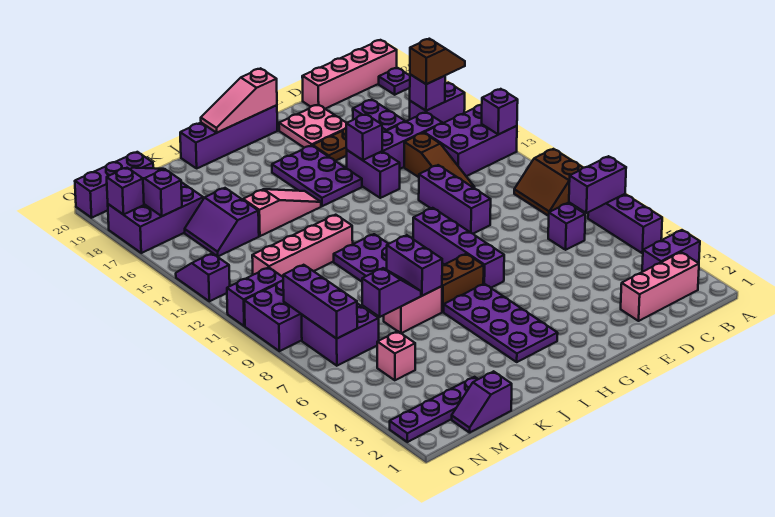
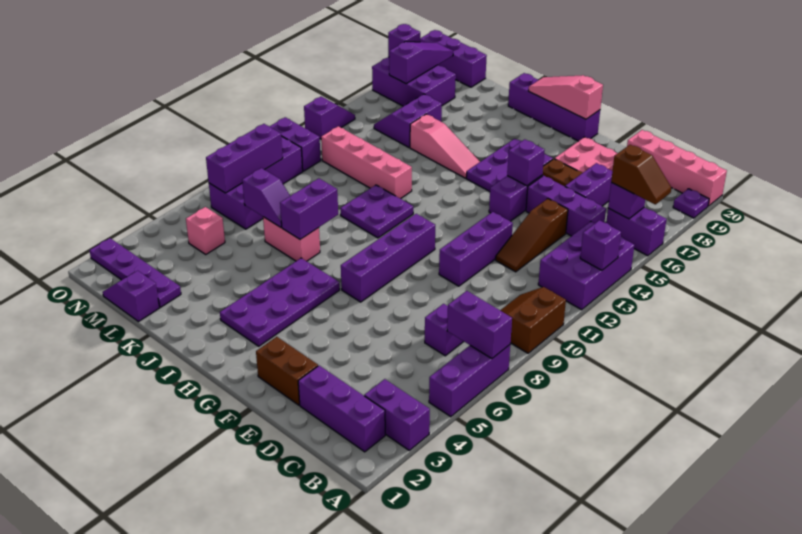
purple 2x3 brick [424,105,517,176] -> purple 2x3 brick turned to [538,222,634,310]
pink 1x3 brick [621,252,699,321] -> purple 1x3 brick [298,366,385,452]
brown 1x2 brick [442,254,484,312] -> brown 1x2 brick moved to [256,337,318,405]

